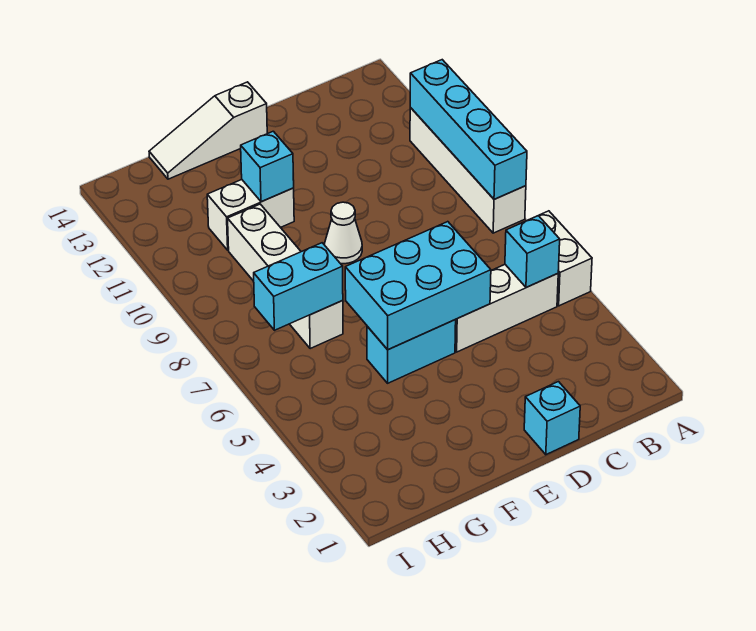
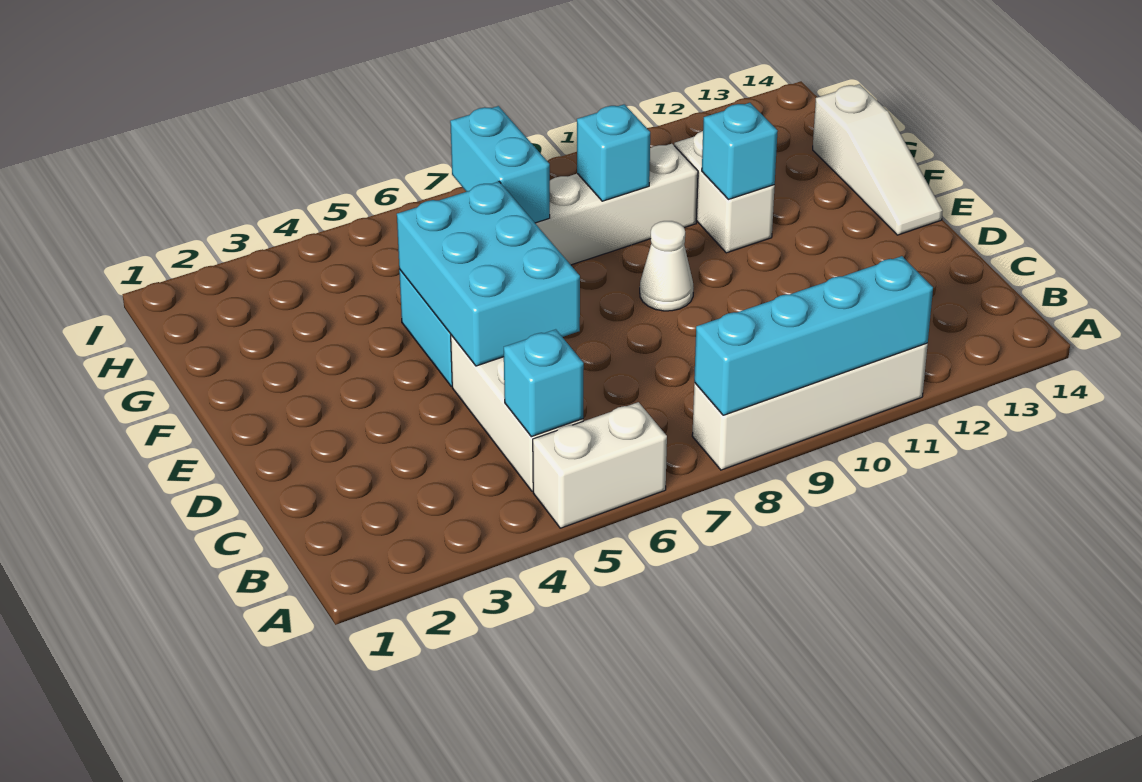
cyan 1x1 brick [524,382,580,455] -> cyan 1x1 brick moved to [577,104,650,201]
white 1x3 slope [149,82,267,179] -> white 1x3 slope turned to [813,84,943,235]

